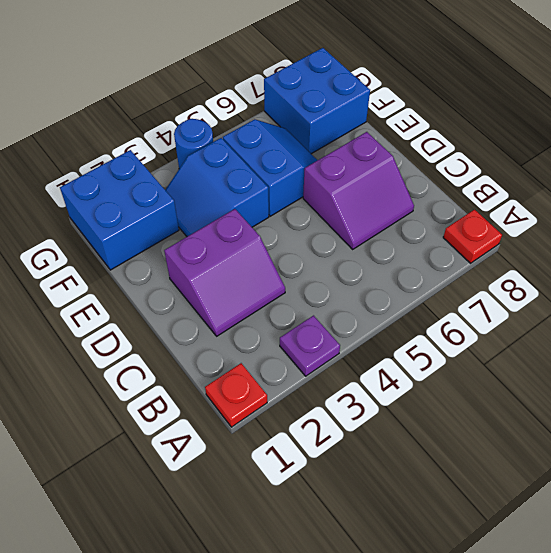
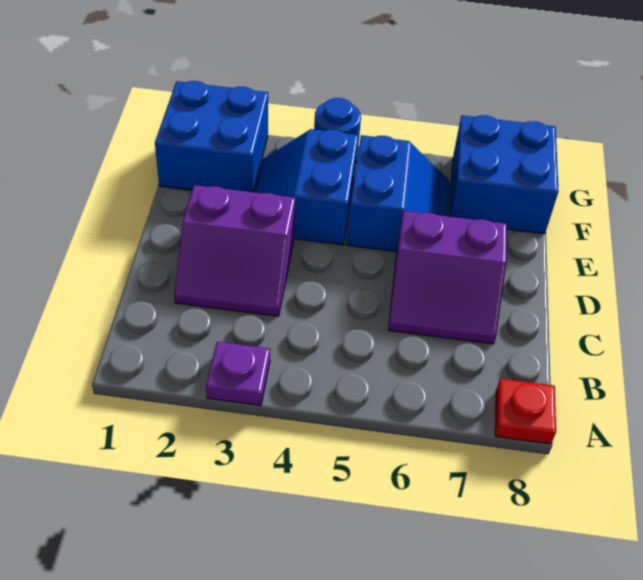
red 1x1 plate [205,363,267,427] -> none

